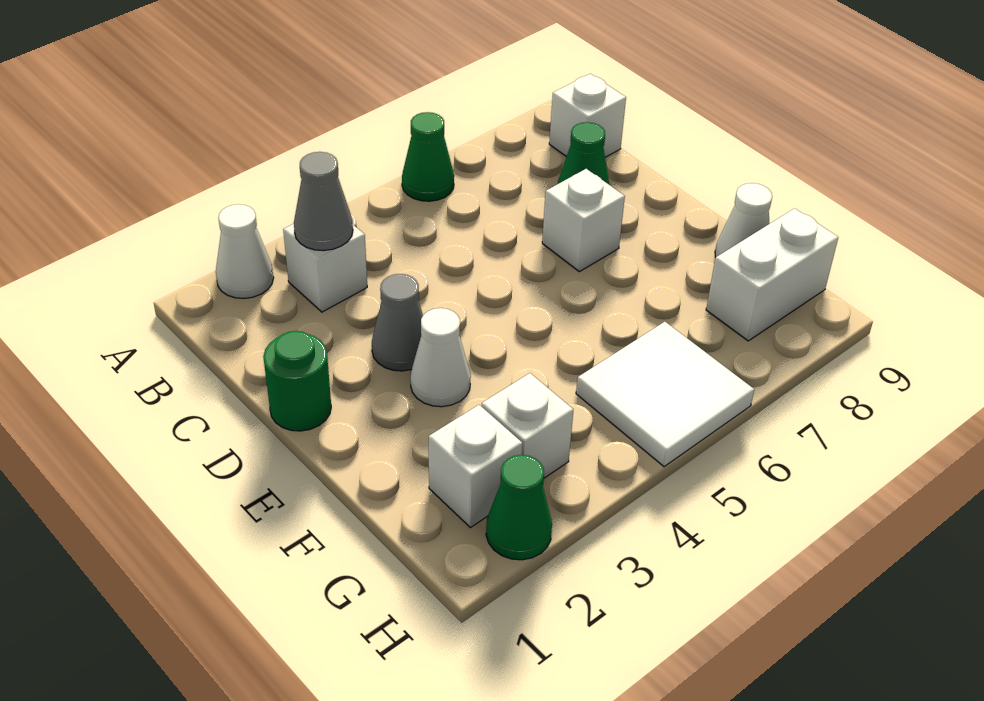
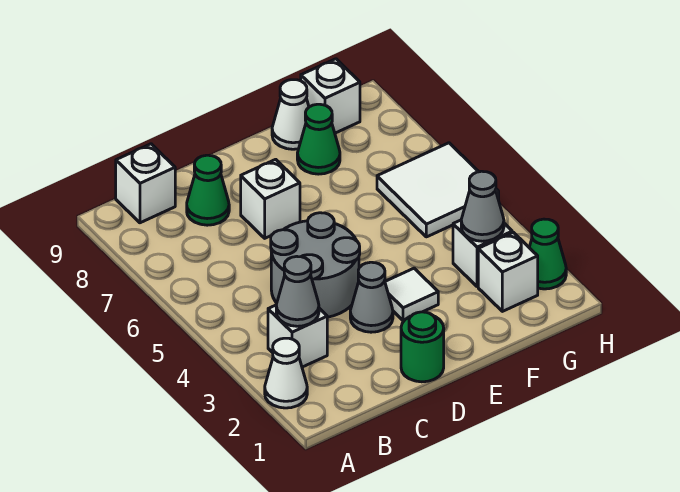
green 1x1 cone [402,112,454,201] -> green 1x1 cone moved to [297,104,340,174]
none -> grey 2x2 round brick [271,213,360,317]
white 1x1 cone [410,308,471,407] -> white 1x1 tile [385,268,438,321]
none -> grey 1x1 cone [461,171,504,241]
white 1x2 brick [706,208,838,341] -> white 1x1 brick [301,59,360,133]

